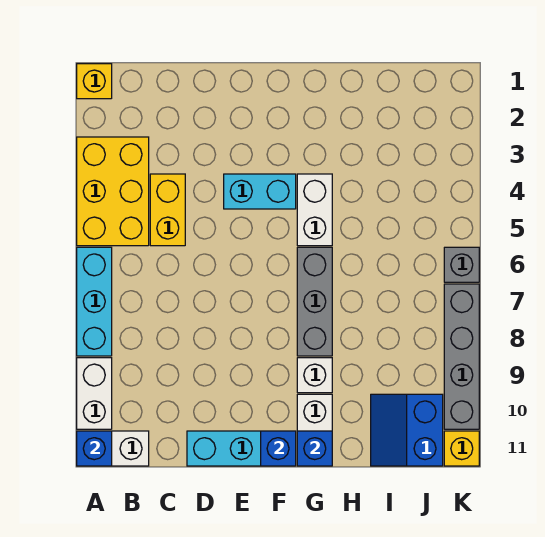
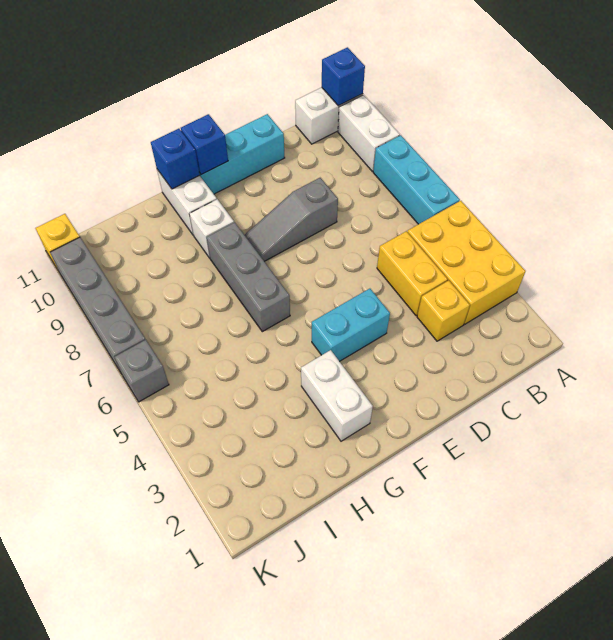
yellow 1x1 brick [77,64,112,99] -> yellow 1x1 brick moved to [417,280,470,341]
none -> grey 1x3 slope [245,178,338,261]
white 1x2 brick [297,174,332,246] -> white 1x2 brick moved to [301,350,373,441]
blue 2x2 slope [371,394,443,466] -> none

